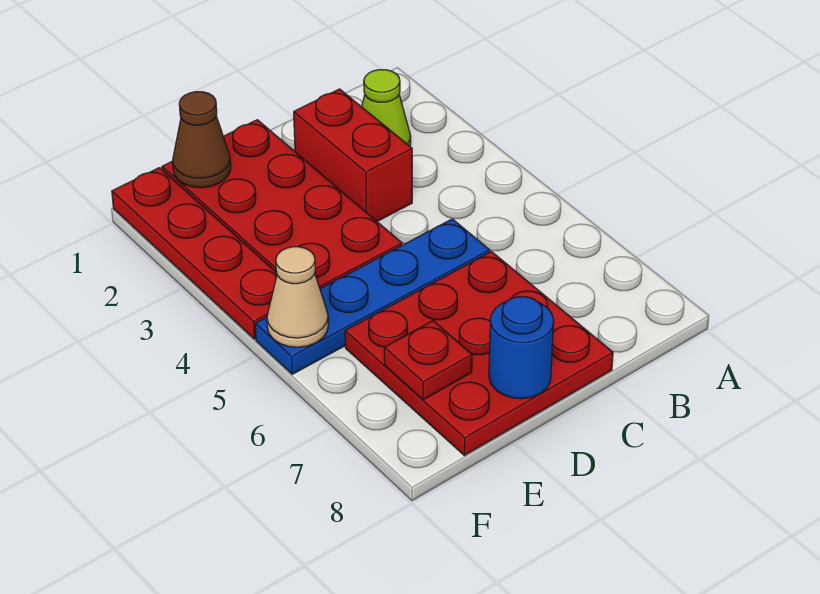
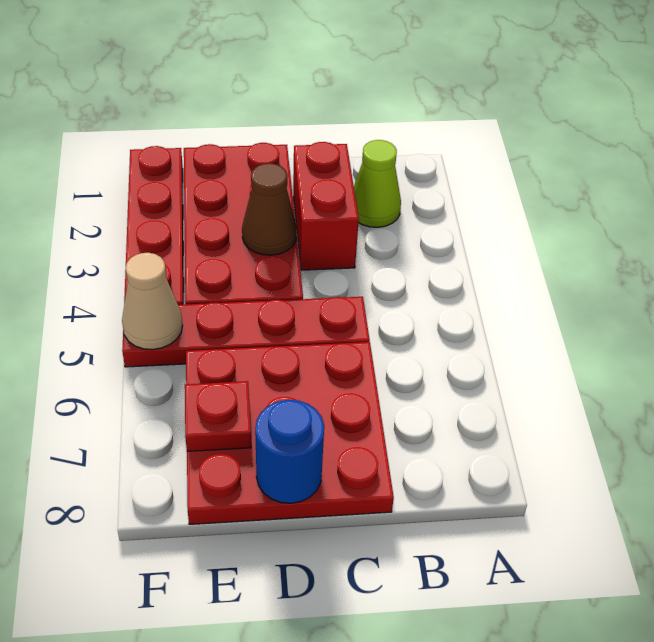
blue 1x4 plate [255,219,490,374] -> red 1x4 plate [122,297,370,367]
brown 1x1 cone [173,92,231,188] -> brown 1x1 cone moved to [242,163,297,255]

